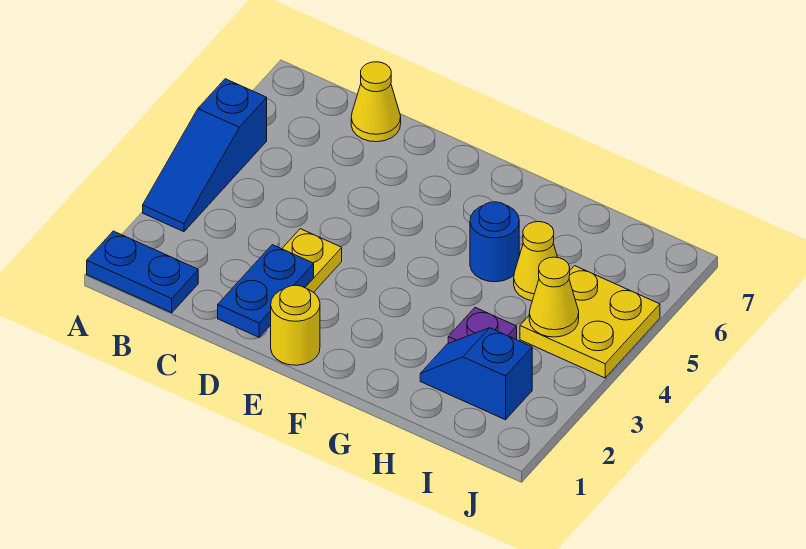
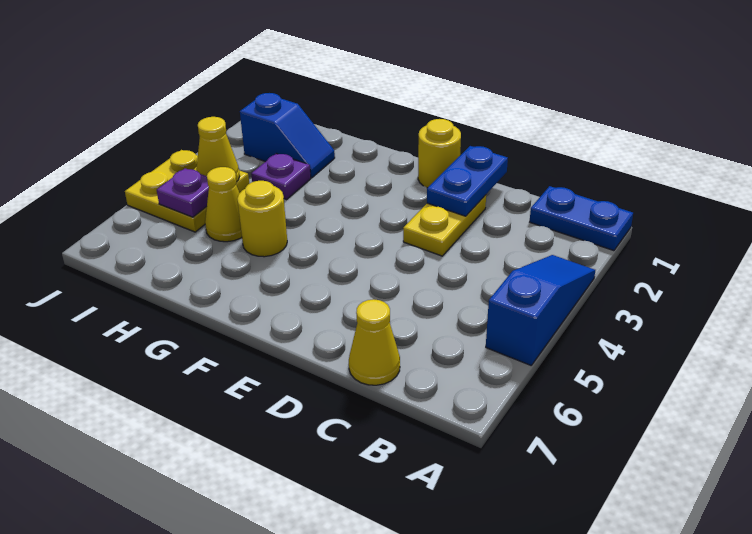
blue 1x1 round brick [470,202,519,282] -> yellow 1x1 round brick [237,181,287,257]
none -> purple 1x1 plate [157,168,209,217]

